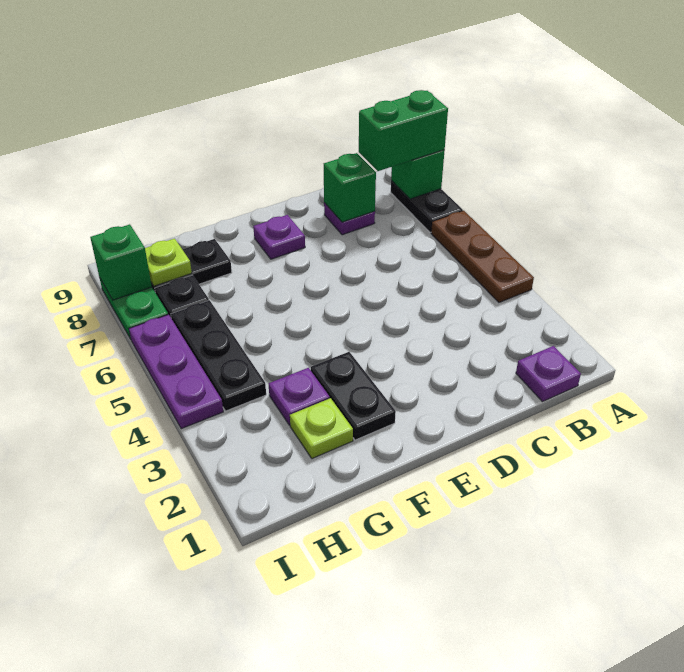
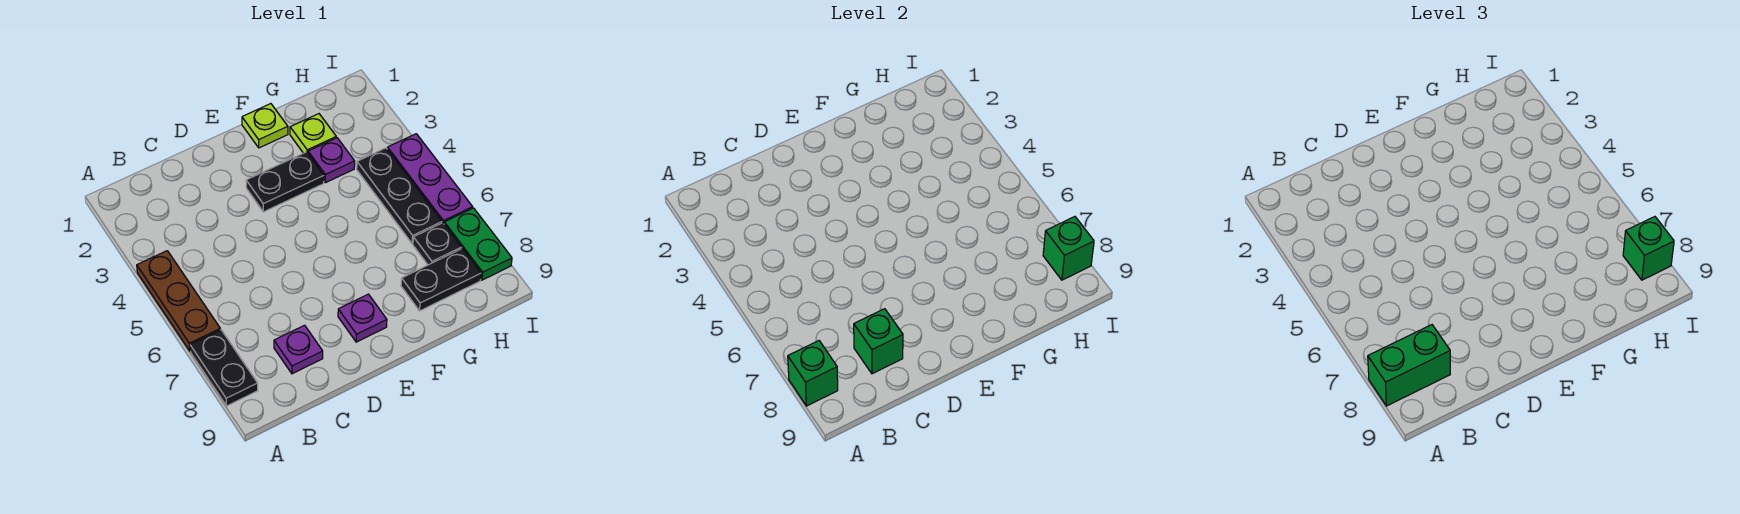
purple 1x1 plate [516,346,581,402] -> none
black 1x2 plate [311,352,396,440] -> black 1x2 plate turned to [246,152,324,212]
lime 1x1 plate [145,239,192,286] -> lime 1x1 plate moved to [242,104,288,148]
none -> green 1x1 brick [1623,217,1674,280]

